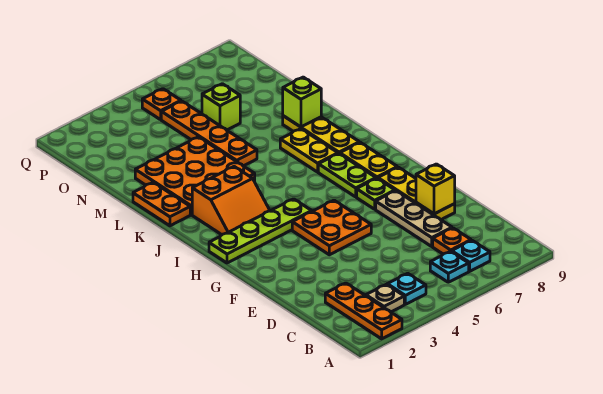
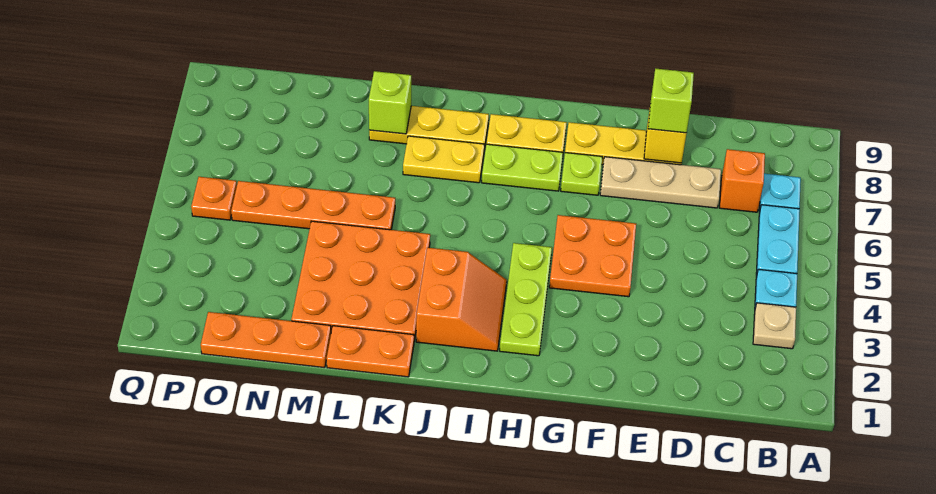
orange 1x3 plate [325,283,402,339] -> orange 1x3 plate moved to [201,312,331,368]
cyan 1x1 plate [430,251,469,282] -> cyan 1x2 plate [756,205,800,277]
orange 1x1 plate [433,228,471,254] -> orange 1x1 brick [720,149,765,212]
lime 1x4 plate [209,199,312,263] -> lime 1x3 plate [500,243,552,356]
lime 1x1 brick [202,84,240,130] -> lime 1x1 brick moved to [648,69,694,133]

